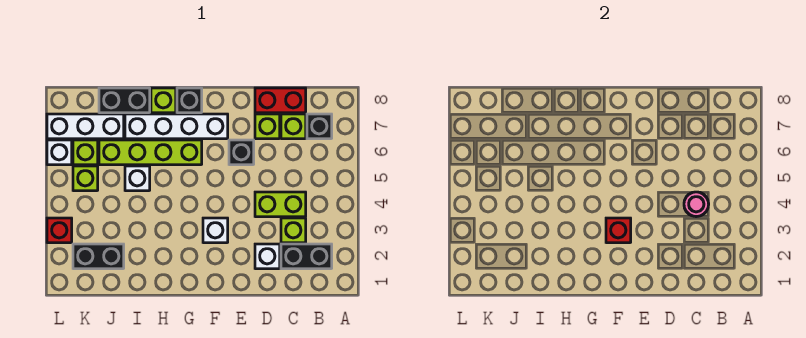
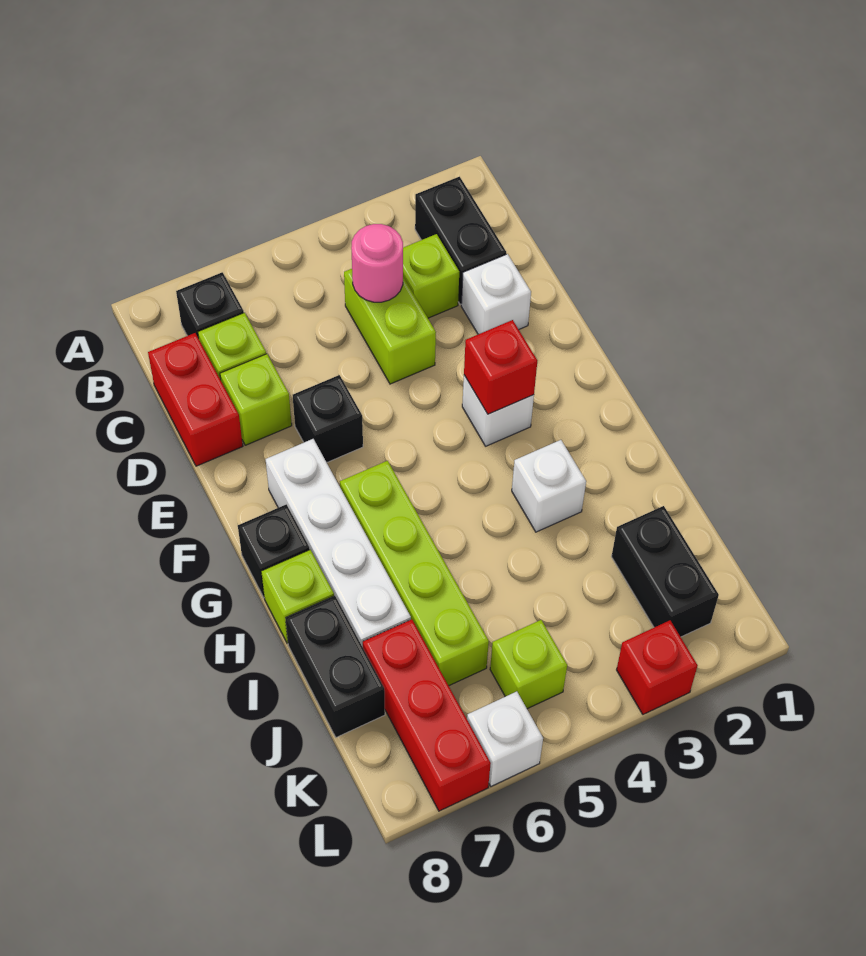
white 1x1 brick [125,166,150,191] -> white 1x1 brick moved to [512,440,586,532]
white 1x3 brick [47,114,124,139] -> red 1x3 brick [363,619,491,811]
lime 1x1 brick [73,140,98,165] -> none

